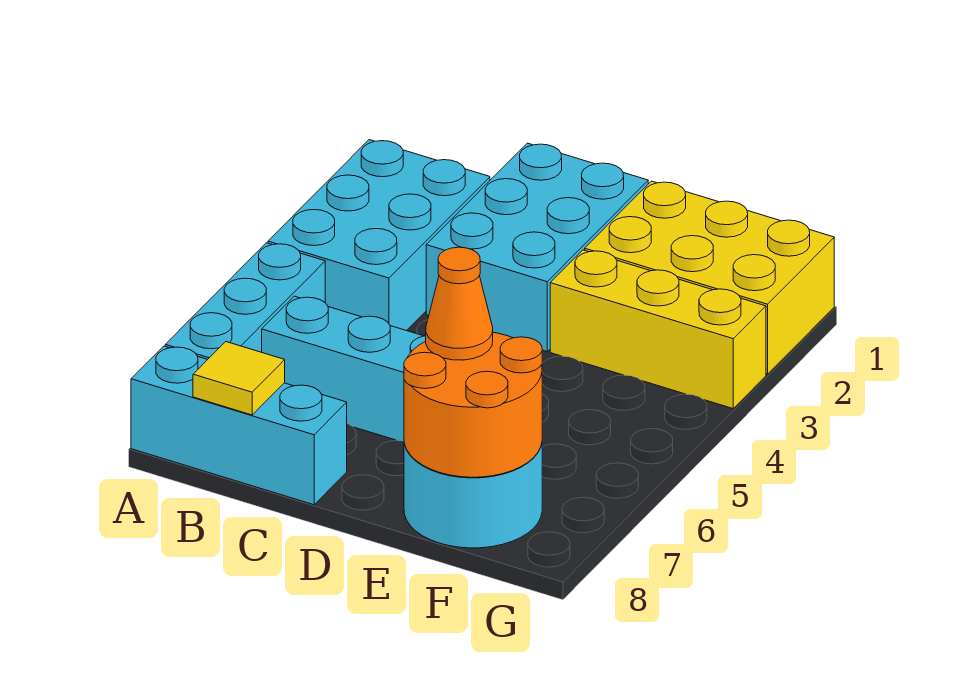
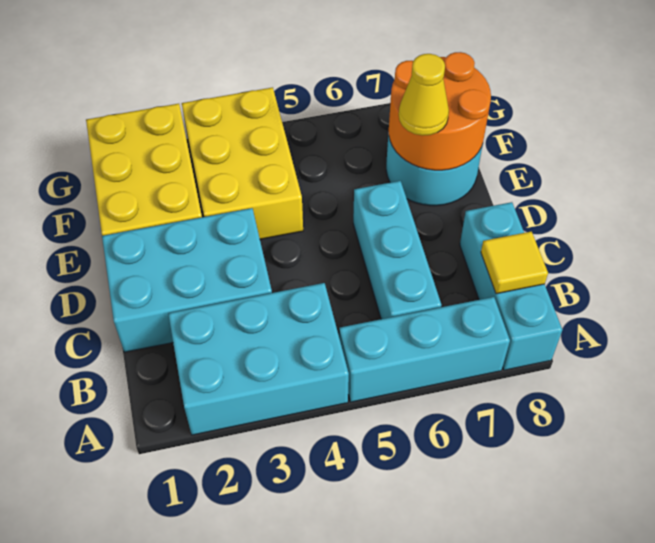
yellow 1x3 brick [550,250,766,408] -> yellow 2x3 brick [182,87,303,239]
orange 1x1 cone [426,247,493,360] -> yellow 1x1 cone [399,54,449,136]

